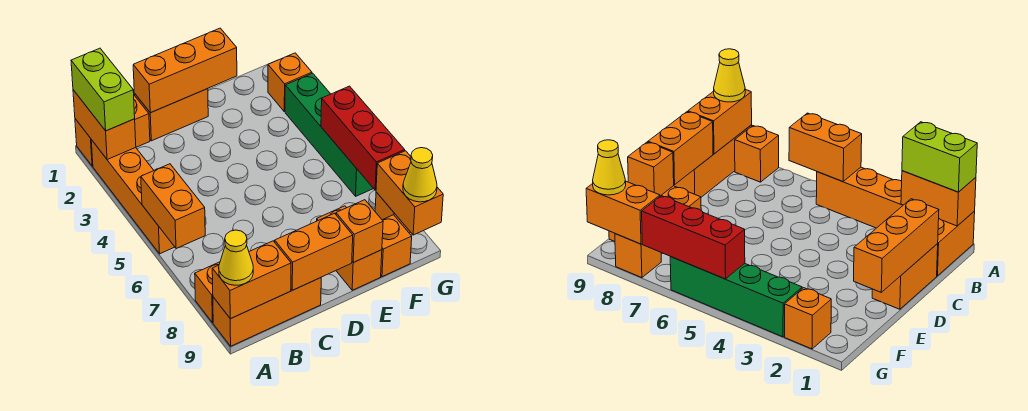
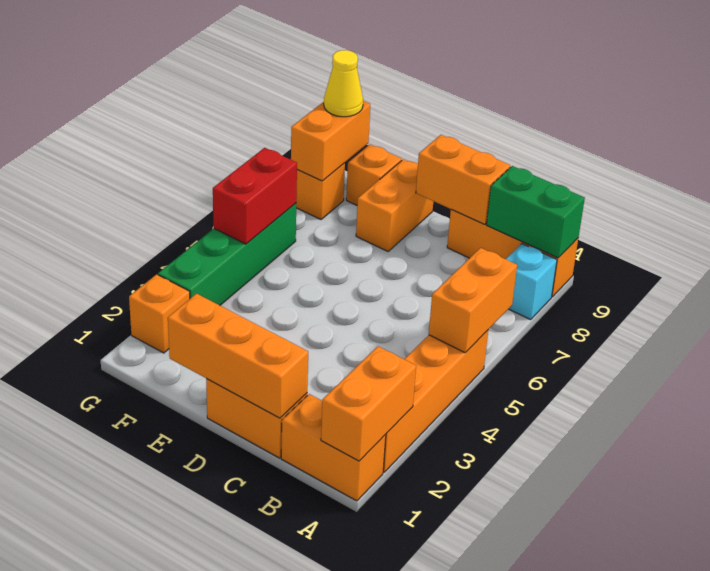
lime 1x2 brick [71,48,135,131] -> none
orange 1x1 brick [195,262,220,323] -> cyan 1x1 brick [506,244,557,320]
orange 1x2 brick [212,241,291,319] -> green 1x2 brick [487,166,585,258]
yellow 1x1 cone [219,230,253,285] -> none
orange 1x1 brick [336,200,383,263] -> none
red 1x3 brick [321,86,405,190] -> red 1x2 brick [213,148,297,244]

